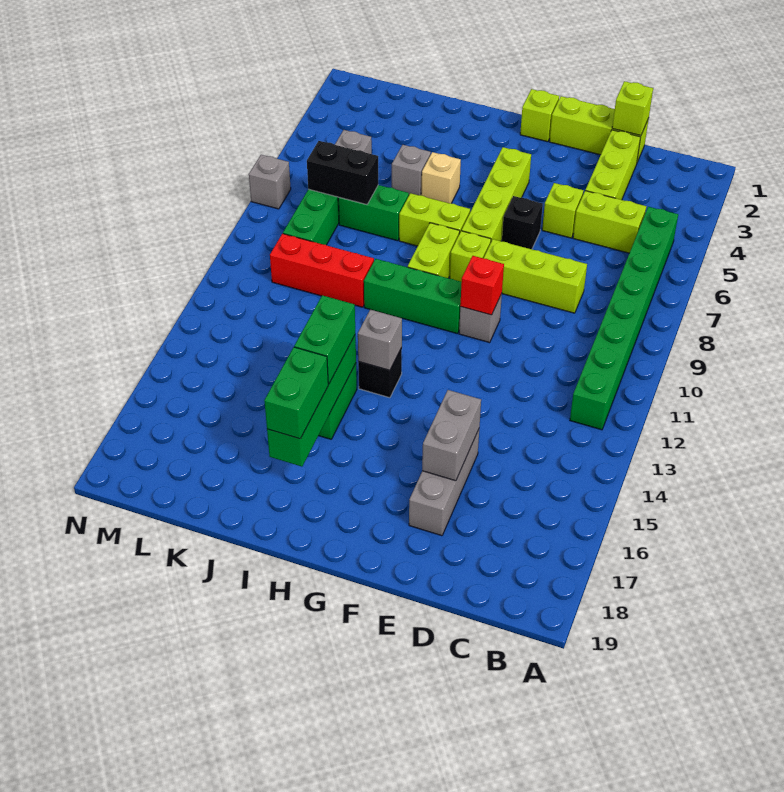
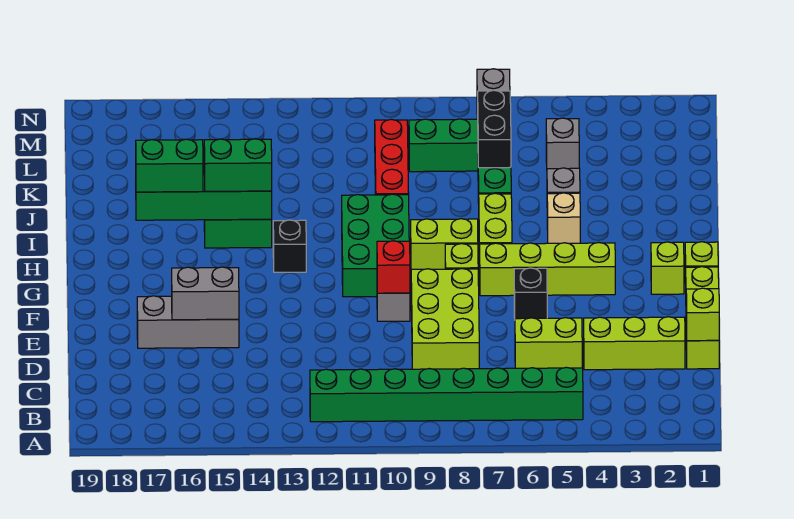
lime 1x2 brick [573,191,646,253] -> lime 1x2 brick turned to [515,318,582,368]
lime 1x3 brick [484,239,587,313] -> lime 2x3 brick [411,269,479,369]
lime 1x1 brick [542,183,583,238] -> lime 1x1 brick moved to [651,242,684,294]
green 1x3 brick [364,259,462,334] -> green 2x3 brick [342,194,409,297]
grey 1x1 brick [358,310,402,370] -> none

